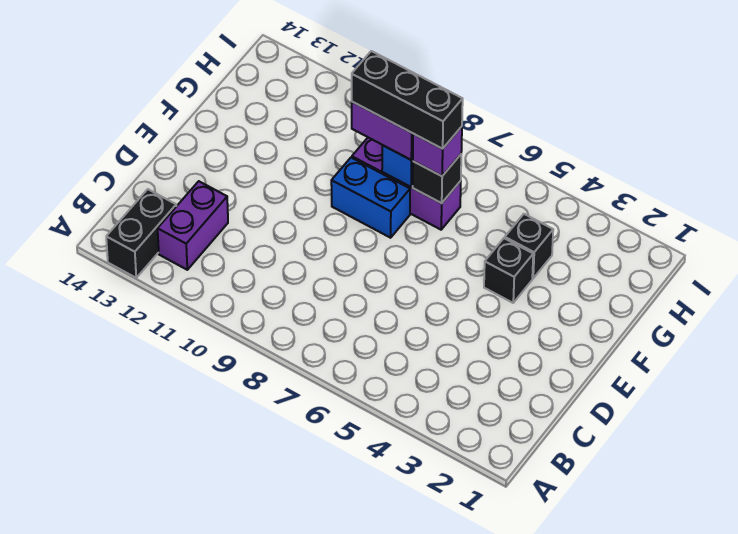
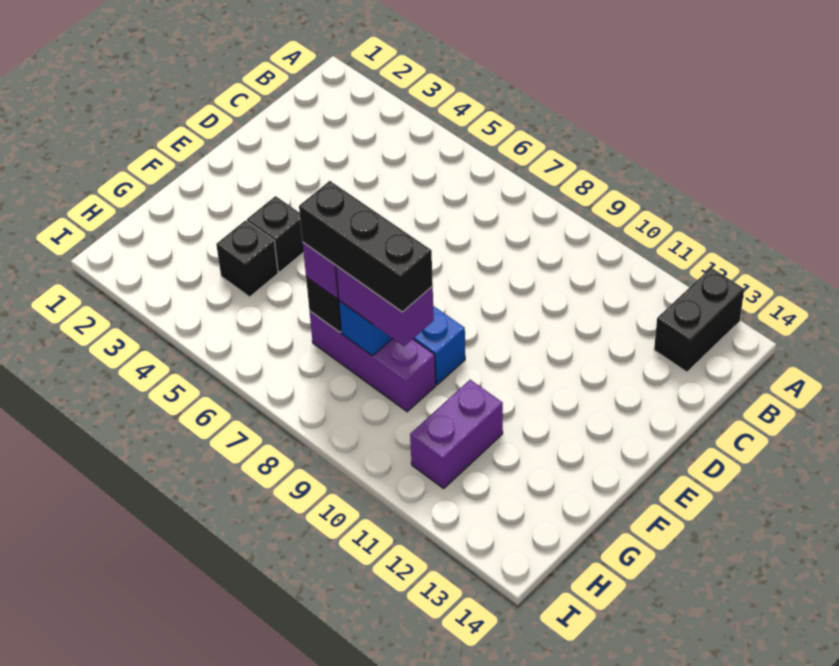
purple 1x2 brick [158,181,228,270] -> purple 1x2 brick moved to [410,380,503,488]

